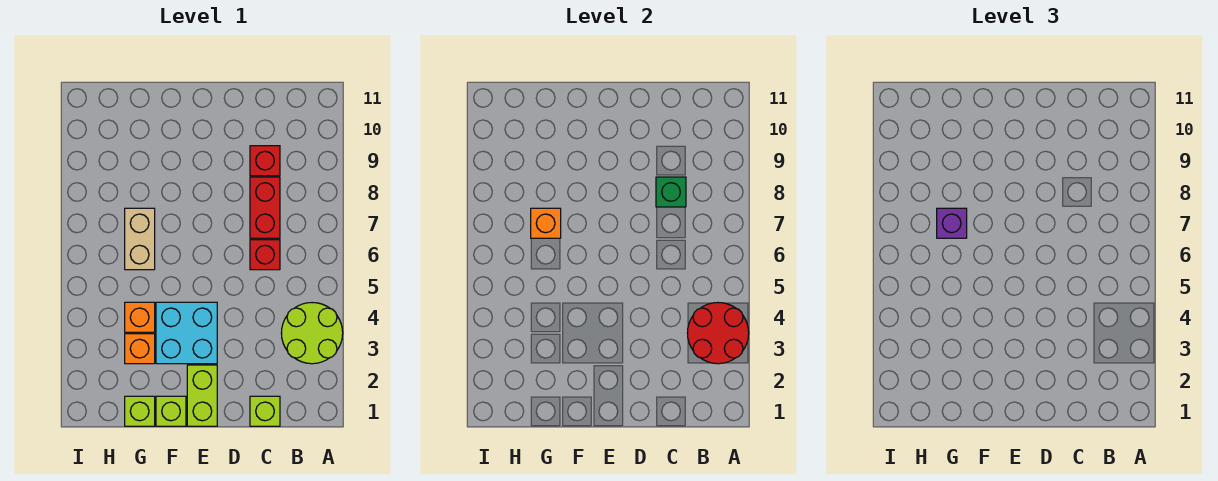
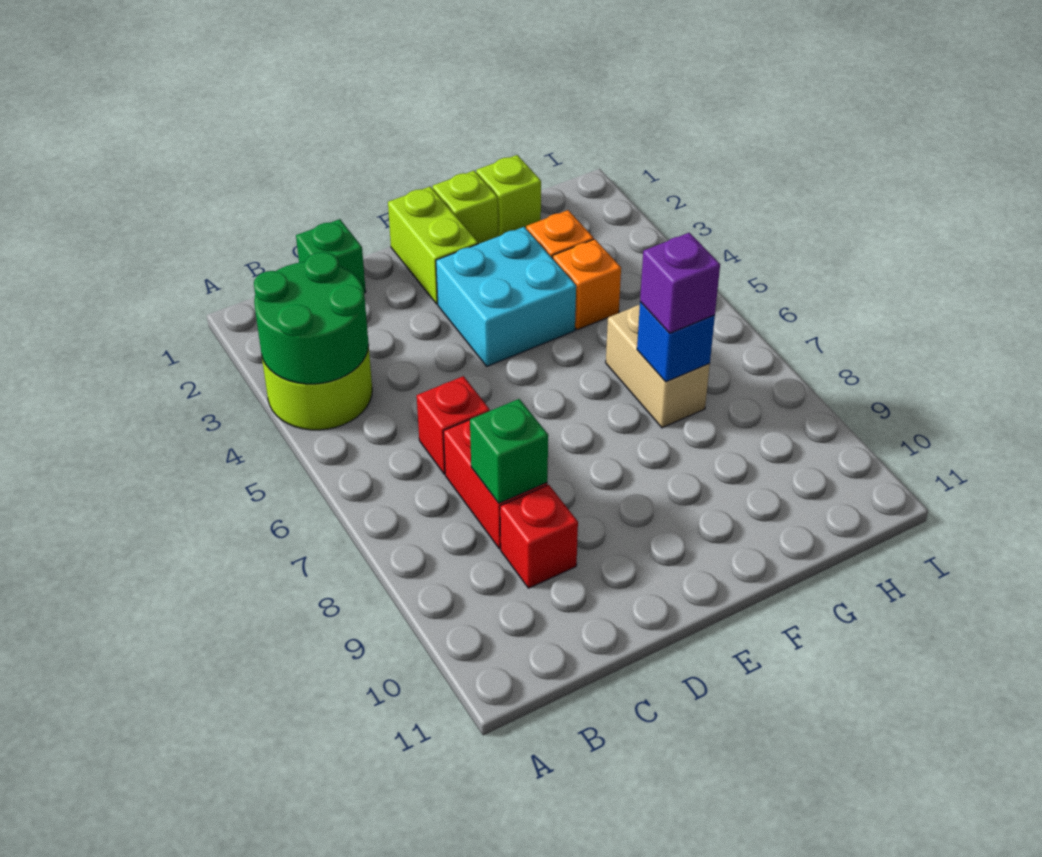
red 2x2 round brick [687,303,749,364] -> green 2x2 round brick [254,252,369,384]
lime 1x1 brick [250,396,280,426] -> green 1x1 brick [296,219,366,293]
orange 1x1 brick [531,208,561,238] -> blue 1x1 brick [637,302,715,382]

